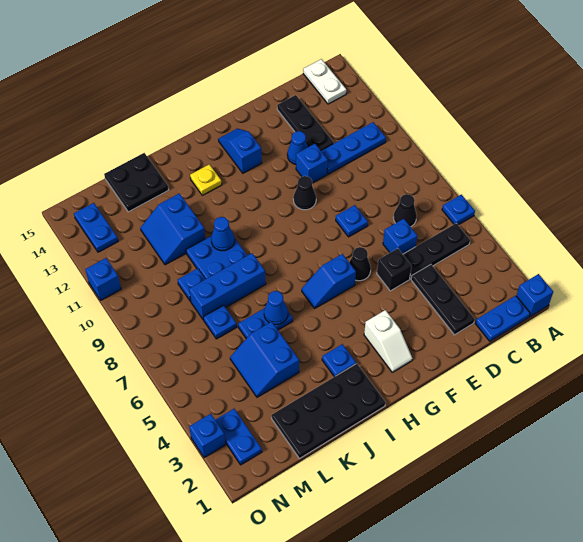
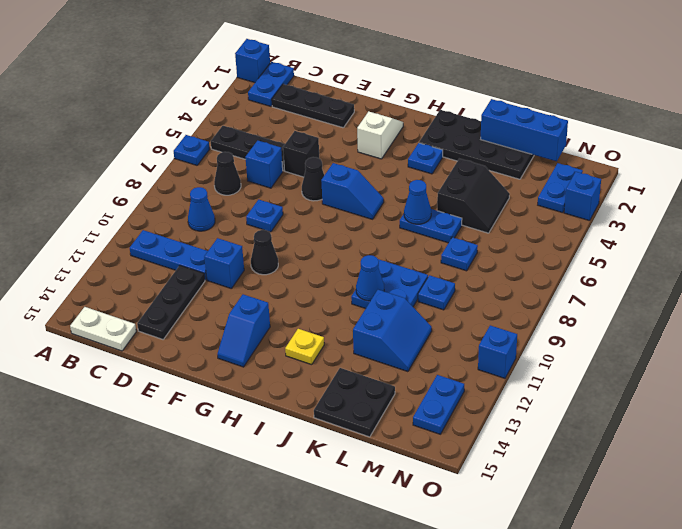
blue 1x2 plate [475,296,530,341] -> blue 1x2 plate turned to [248,62,294,106]
white 1x2 plate [303,59,346,104] -> white 1x2 plate turned to [70,307,136,351]
black 1x3 plate [411,265,475,335] -> black 1x3 plate turned to [272,84,354,128]
blue 1x1 cone [287,131,308,164] -> blue 1x1 cone moved to [188,187,215,231]
blue 1x3 brick [189,253,266,320] -> blue 1x3 brick moved to [481,99,568,161]
blue 2x2 slope [230,322,299,397] -> black 2x2 slope [437,159,510,233]

